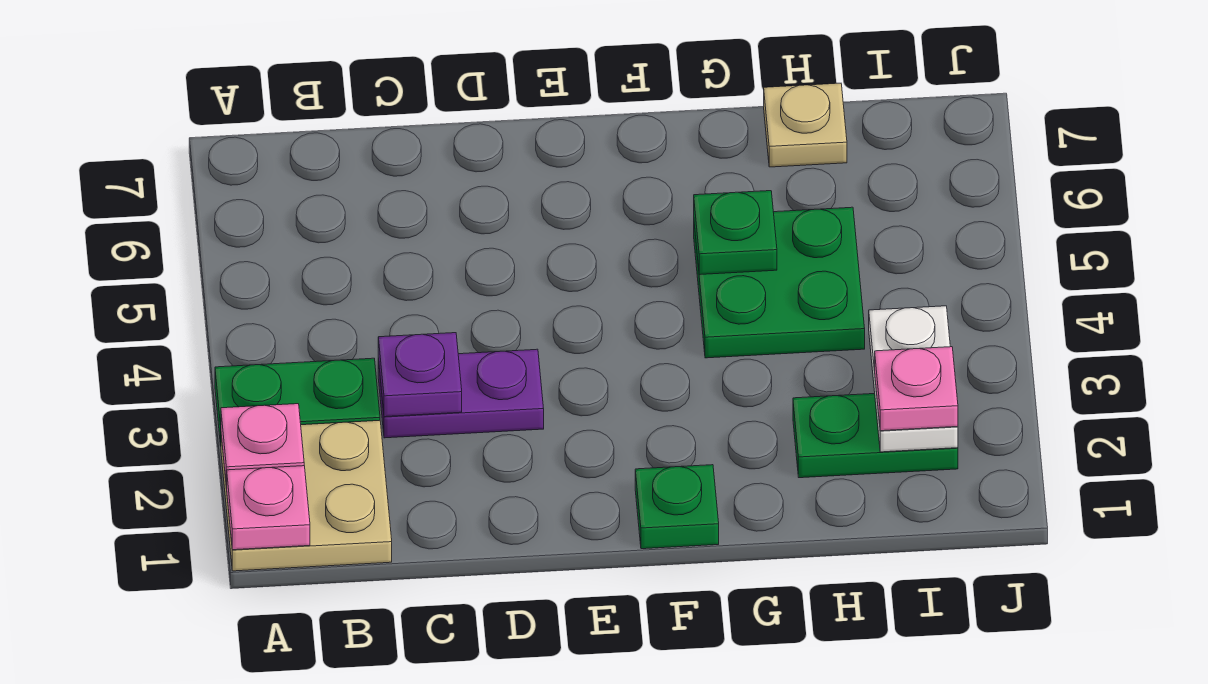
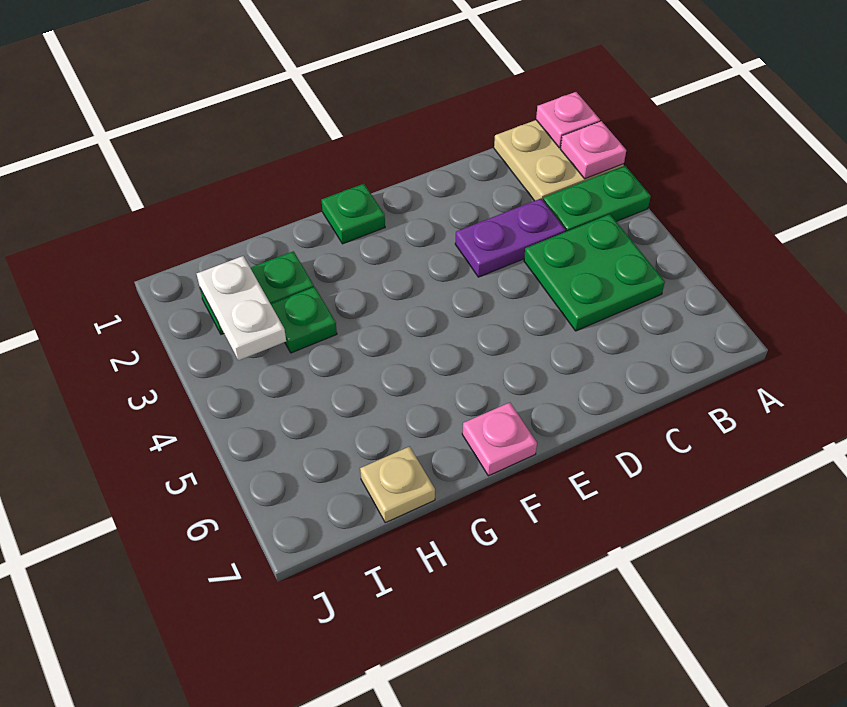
purple 1x1 plate [378,333,462,417] -> none
green 2x2 plate [694,207,865,358] -> green 2x2 plate moved to [524,214,665,331]
green 1x1 plate [694,191,777,275] -> green 1x1 plate moved to [271,287,337,353]
pink 1x1 plate [875,347,958,431] -> pink 1x1 plate moved to [462,403,537,476]

